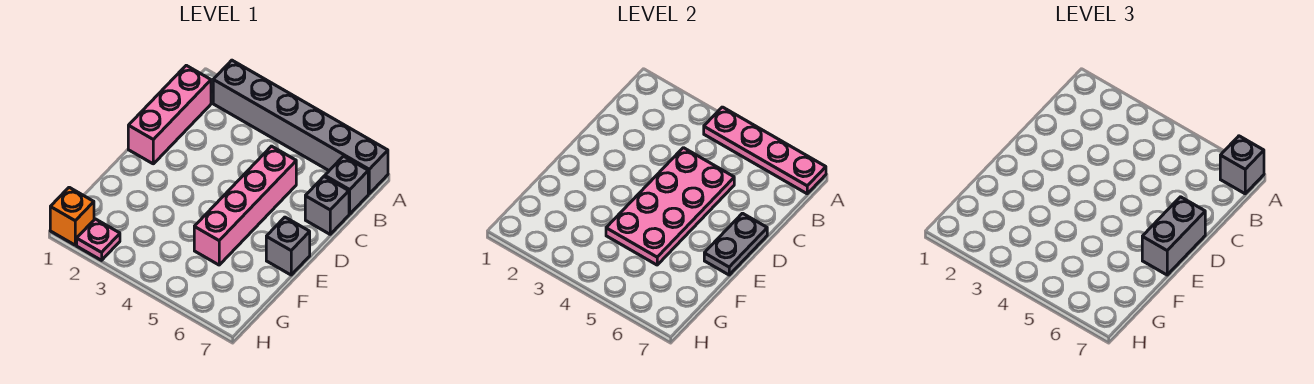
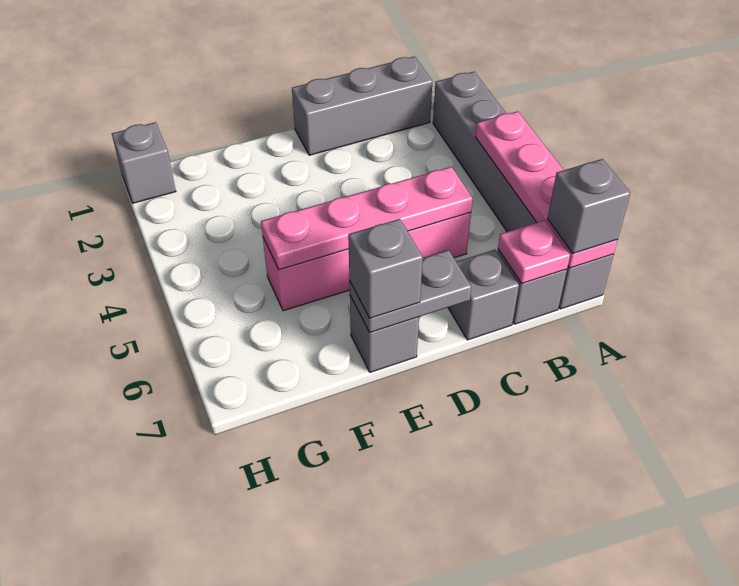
pink 1x3 brick [128,65,211,164] -> grey 1x3 brick [292,57,432,155]
pink 2x4 plate [606,148,734,265] -> pink 1x4 plate [261,167,473,270]
grey 1x2 brick [1142,197,1205,275] -> grey 1x1 brick [348,219,423,318]
orange 1x1 brick [50,187,94,245] -> grey 1x1 brick [112,122,176,203]
pink 1x1 plate [77,219,120,260] -> pink 1x1 plate moved to [498,220,570,284]

